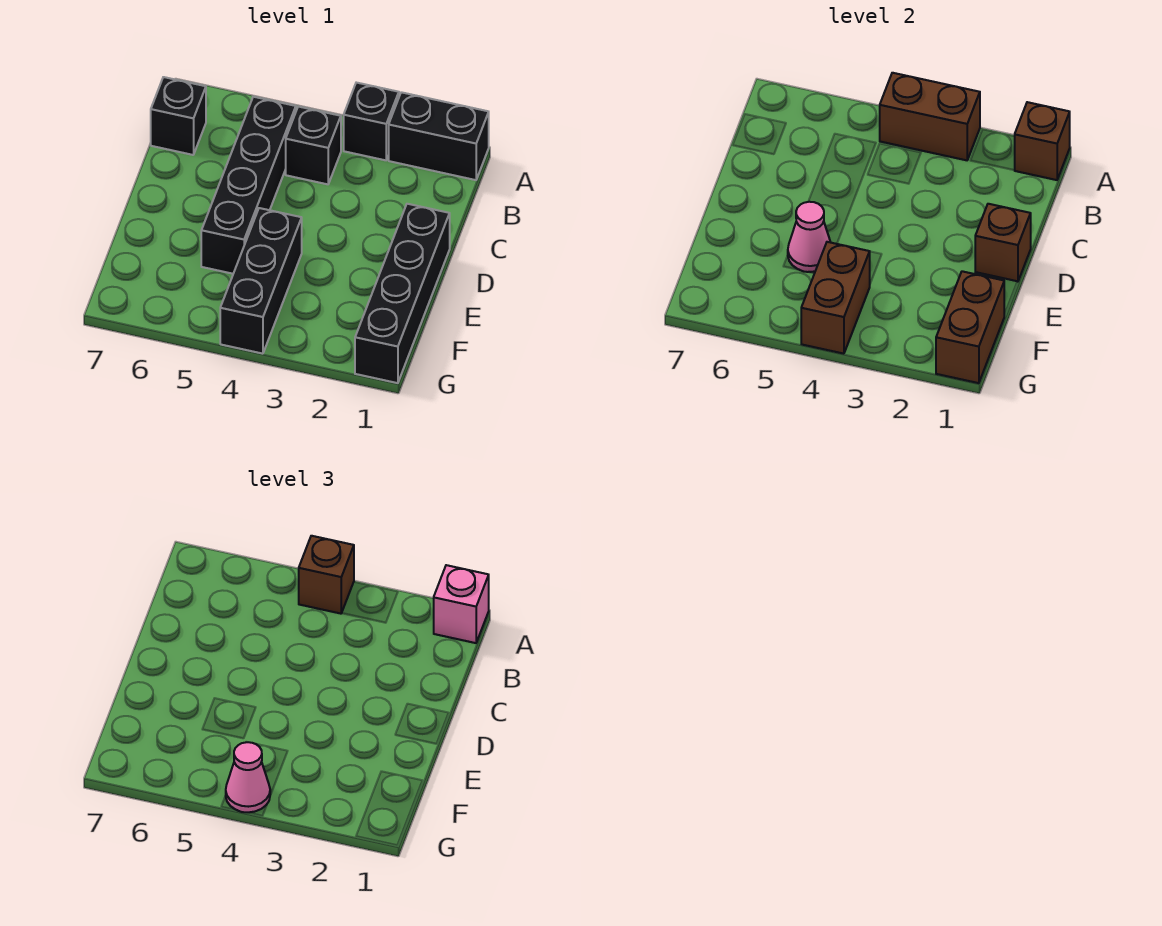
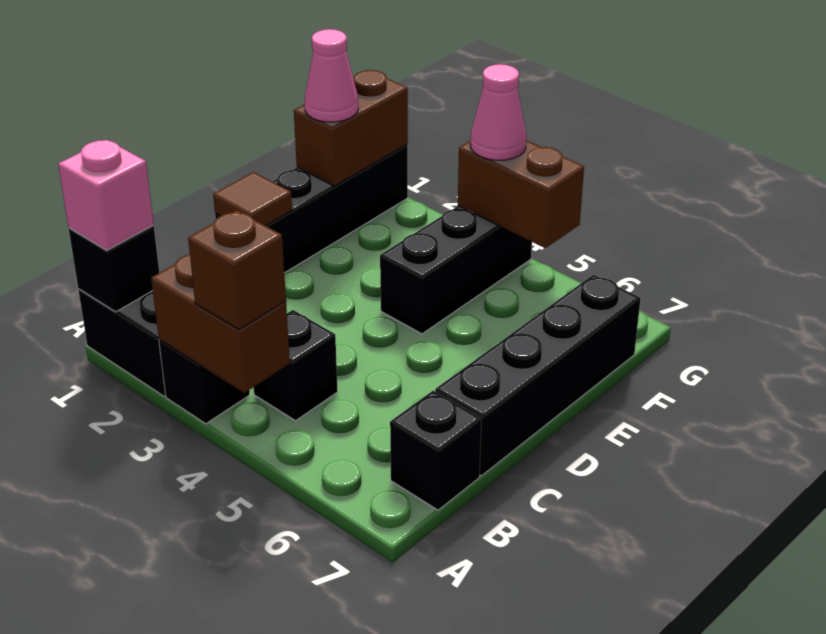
brown 1x1 brick [1015,102,1070,180] -> black 1x1 brick [69,225,159,312]
black 1x4 brick [201,97,296,274] -> black 1x4 brick moved to [435,275,641,476]
brown 1x1 brick [975,204,1031,282] -> brown 1x1 tile [213,172,292,226]
pink 1x1 cone [788,202,830,272] -> pink 1x1 cone moved to [305,29,358,122]
brown 1x2 brick [801,242,870,354] -> brown 1x2 brick turned to [458,140,584,248]

